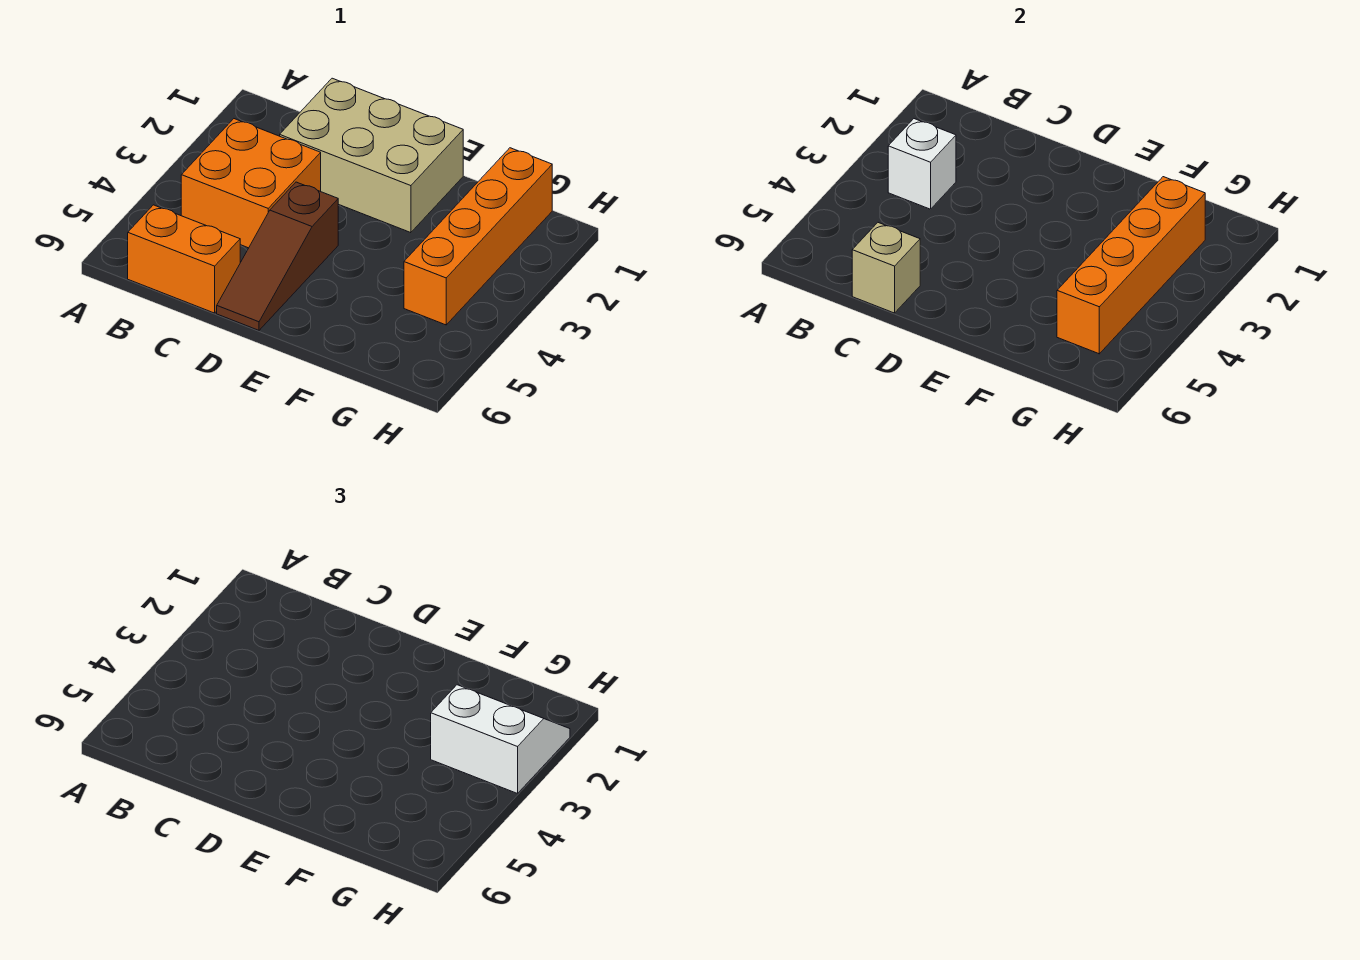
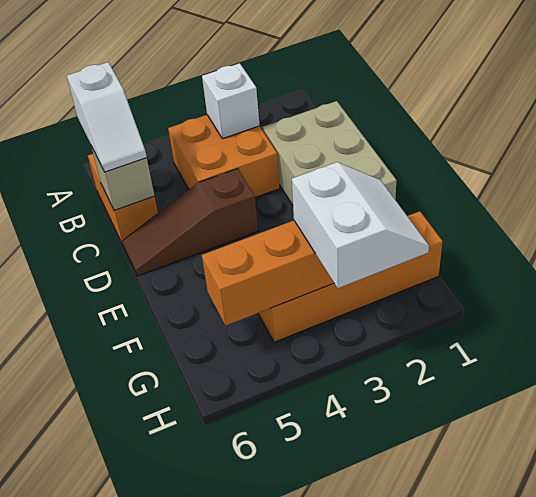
none -> white 1x2 slope [67,62,147,172]

